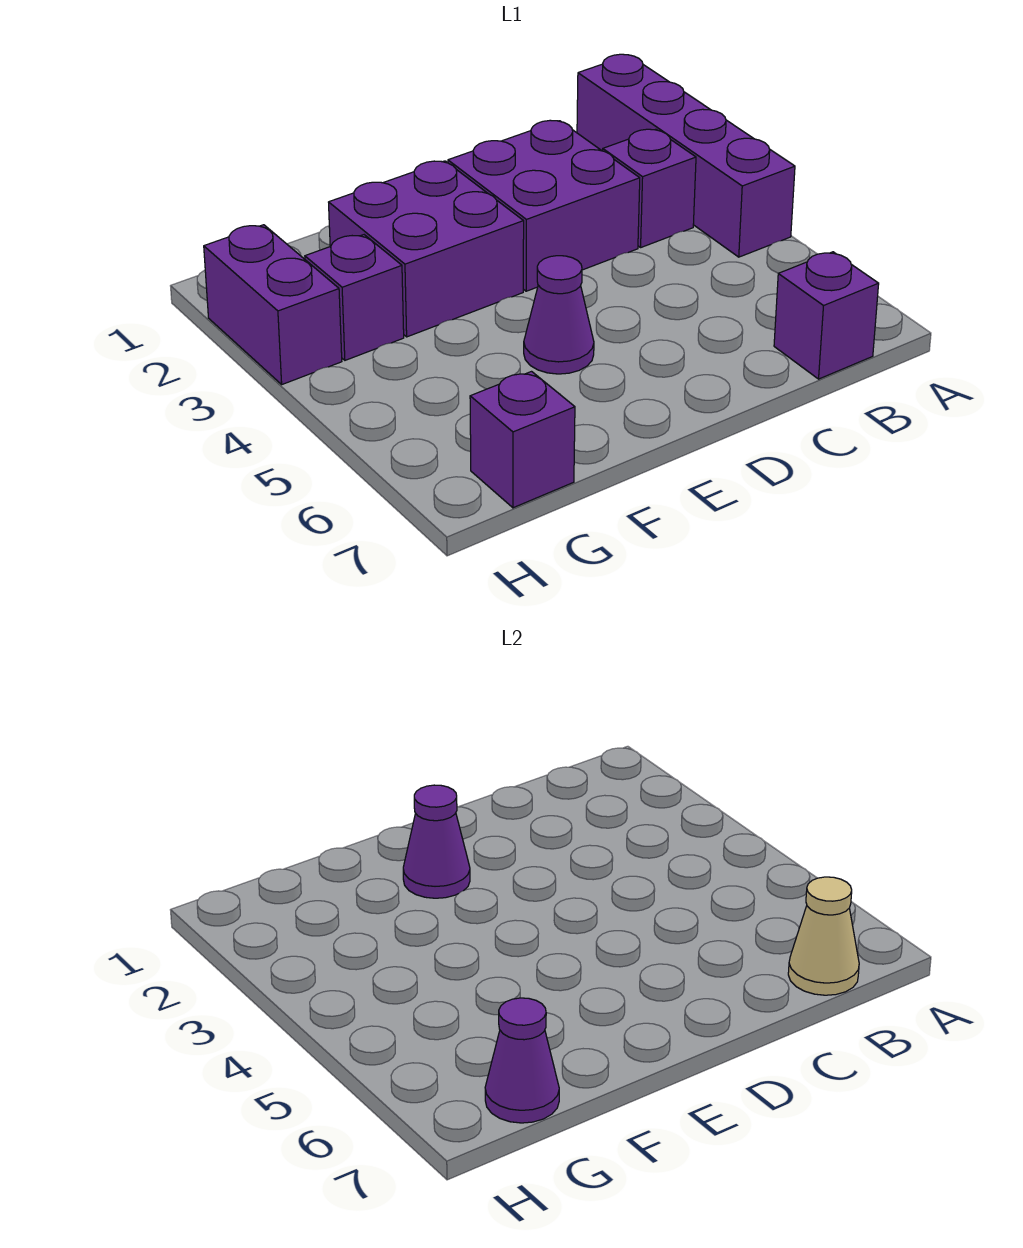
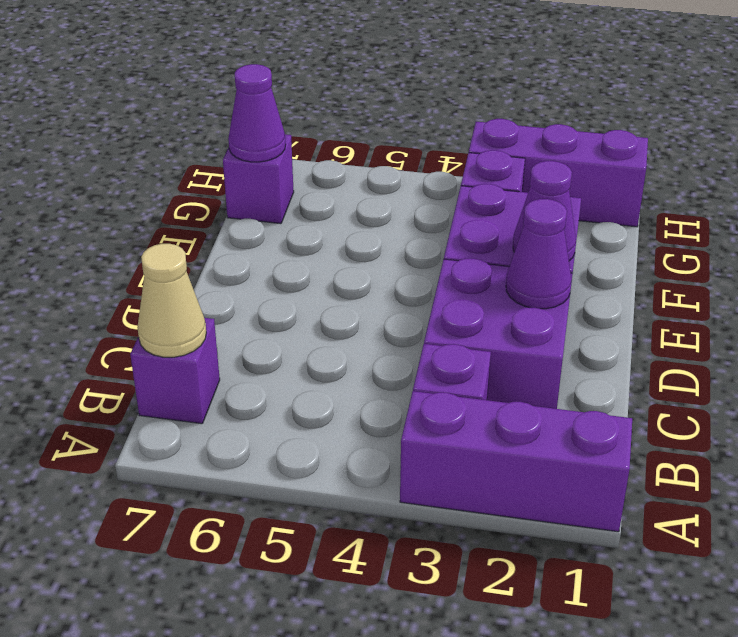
purple 1x4 brick [577,54,795,257] -> purple 1x3 brick [400,391,632,532]
purple 1x1 cone [524,256,594,374] -> purple 1x1 cone moved to [506,199,572,309]
purple 1x2 brick [204,225,342,384] -> purple 1x3 brick [469,119,648,227]

